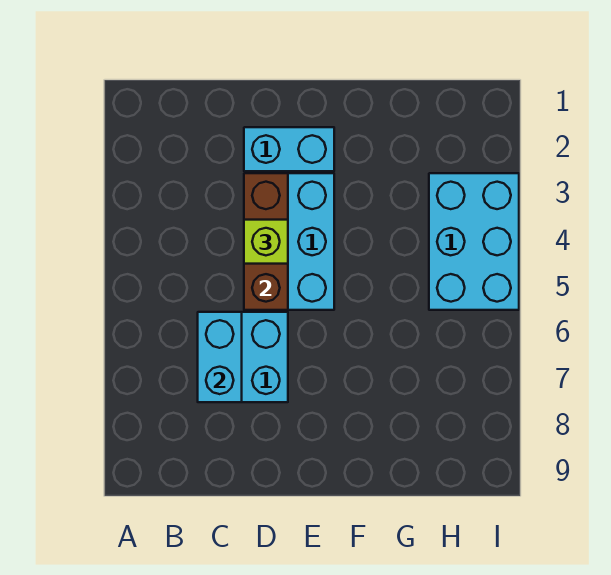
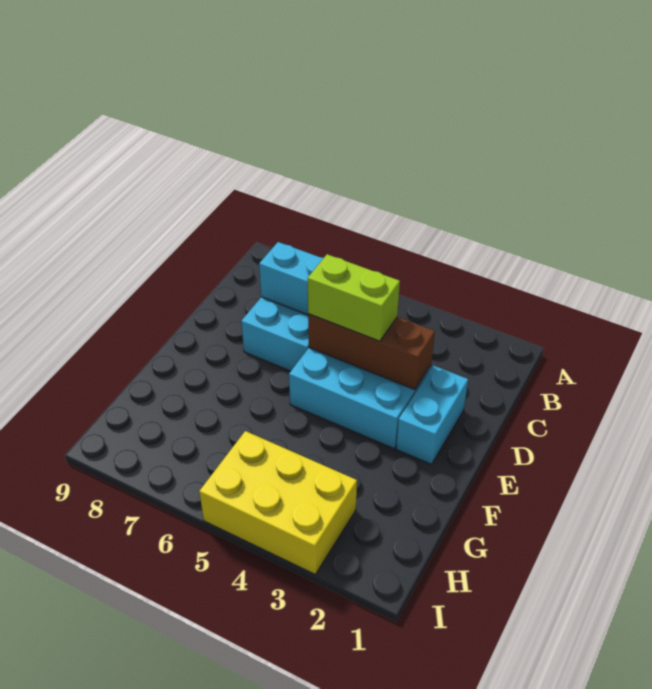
lime 1x1 brick [244,220,288,264] -> lime 1x2 brick [308,254,400,341]
cyan 2x3 brick [429,173,519,310] -> yellow 2x3 brick [199,431,357,574]

